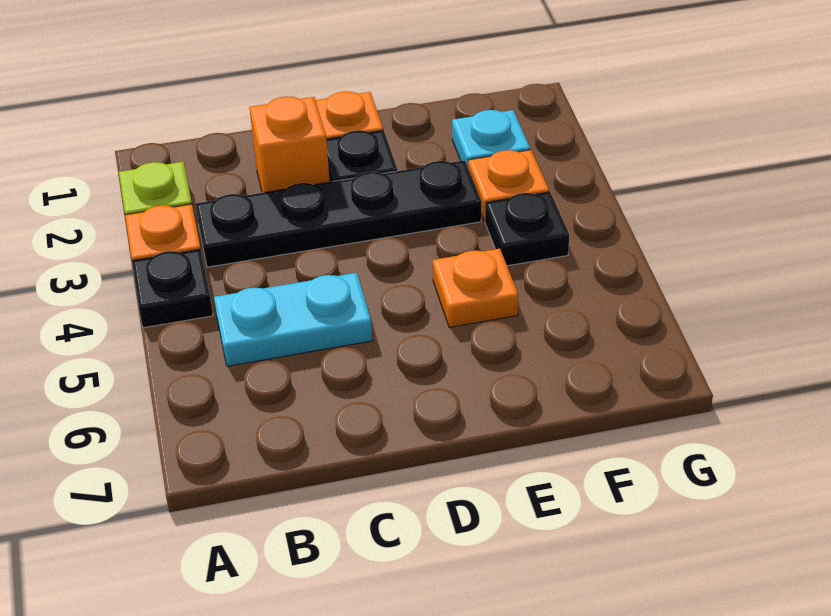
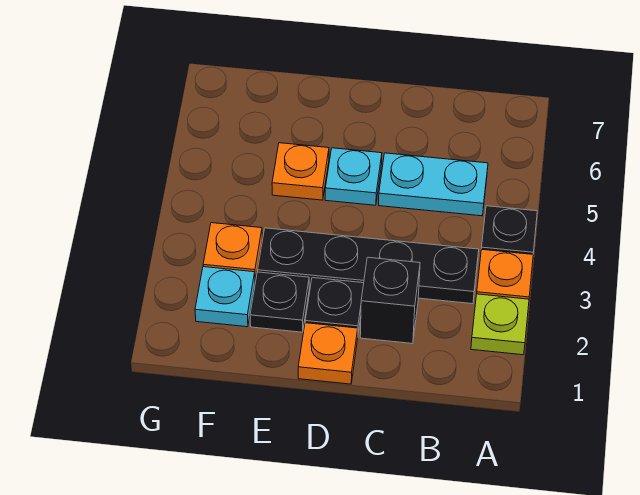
orange 1x1 brick [249,96,330,193] -> black 1x1 brick [360,257,420,344]
none -> cyan 1x1 plate [325,148,382,205]
black 1x1 plate [485,192,569,266] -> black 1x1 plate moved to [250,272,309,332]

